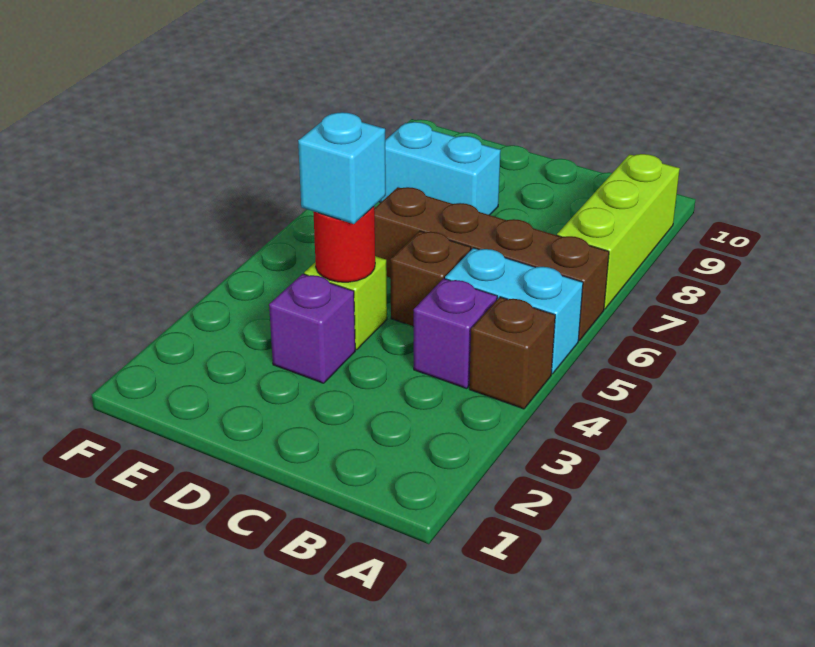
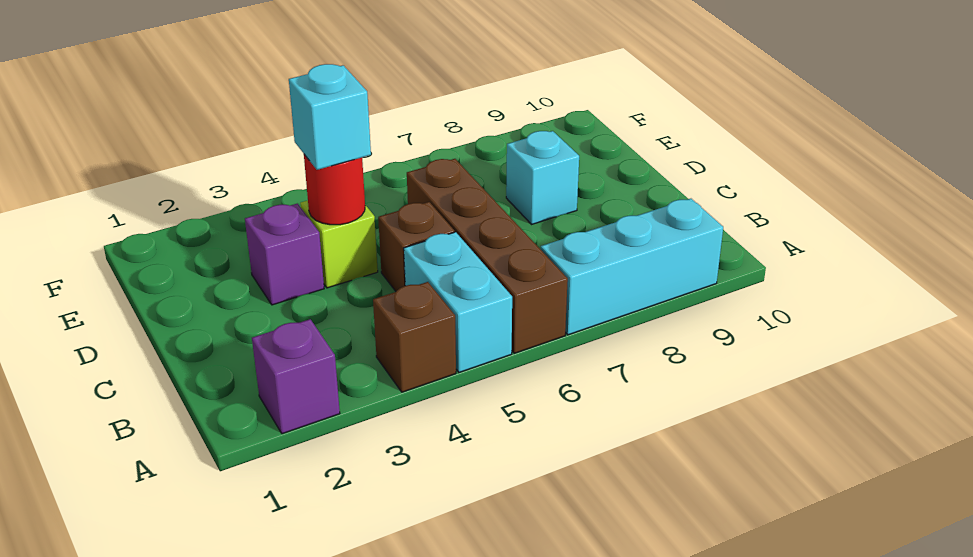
lime 1x3 brick [557,154,680,309] -> cyan 1x3 brick [541,199,723,335]
purple 1x1 brick [413,278,497,389] -> purple 1x1 brick moved to [252,319,340,434]
cyan 1x2 brick [379,122,501,215] -> cyan 1x1 brick [506,131,579,225]

